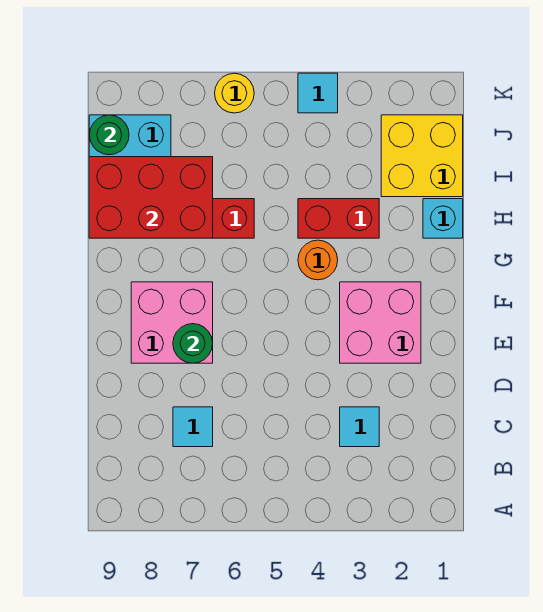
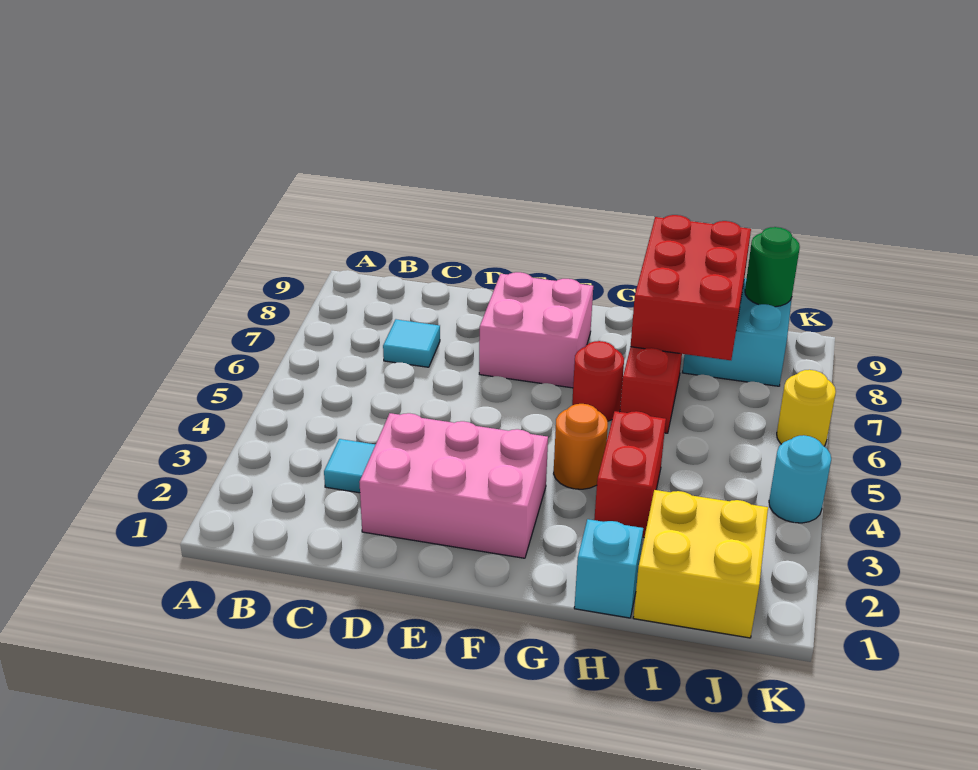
pink 2x2 brick [340,282,421,363] -> pink 2x3 brick [359,413,548,558]
green 1x1 round brick [173,324,213,363] -> none
none -> red 1x1 round brick [572,341,624,421]
cyan 1x1 tile [298,73,338,113] -> cyan 1x1 round brick [769,435,831,523]

